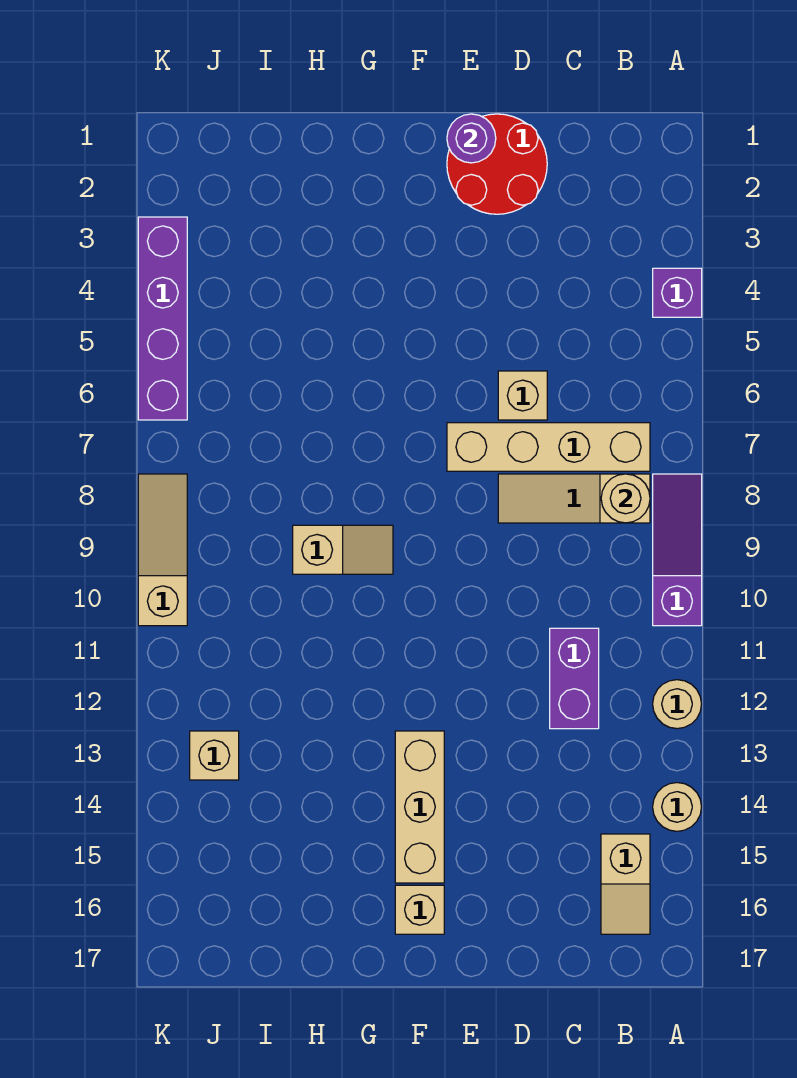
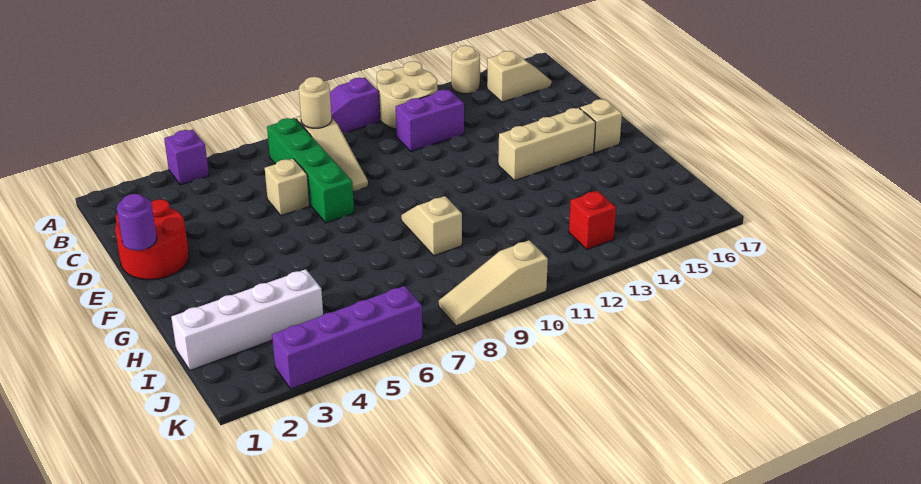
tan 1x1 round brick [653,680,701,729] -> tan 2x2 round brick [377,61,437,129]
tan 1x4 brick [447,423,650,471] -> green 1x4 brick [267,118,354,223]
none -> white 1x4 brick [171,269,323,370]
tan 1x1 brick [190,731,239,780] -> red 1x1 brick [569,191,616,250]

